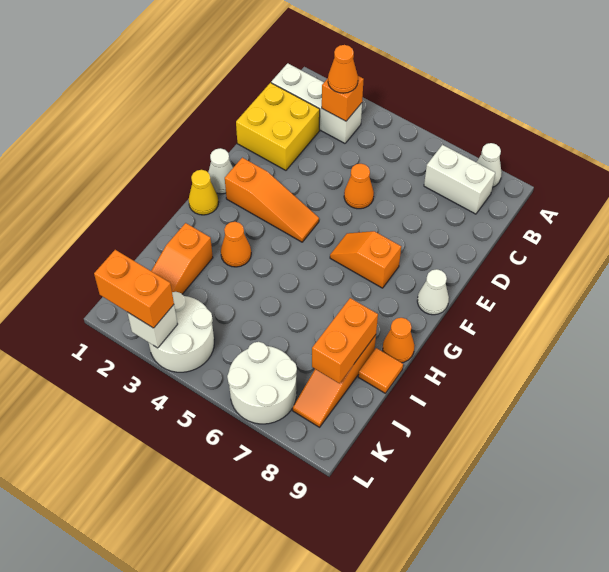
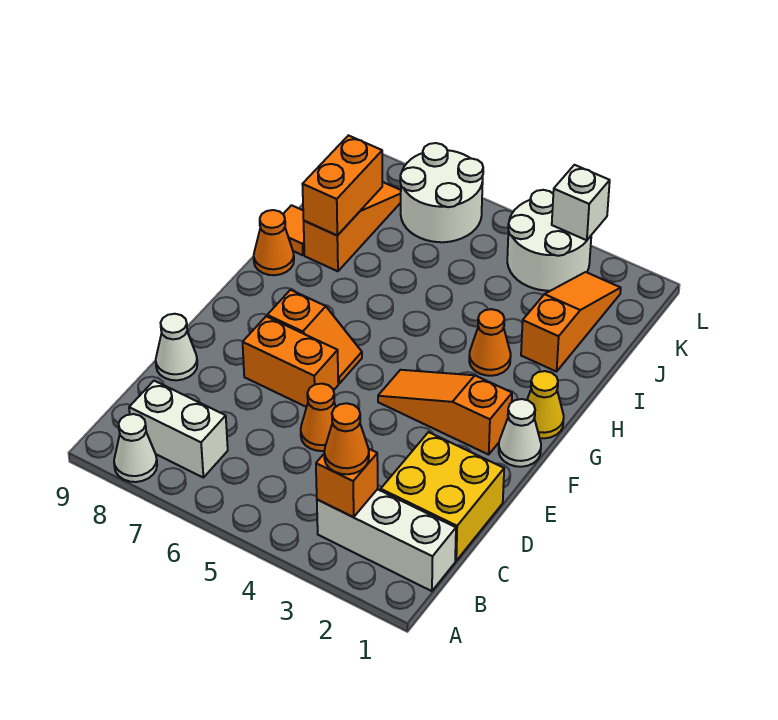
white 1x1 cone [417,269,449,315] -> white 1x1 cone moved to [156,314,197,380]
orange 1x2 brick [94,250,174,328] -> orange 1x2 brick moved to [243,316,338,407]

